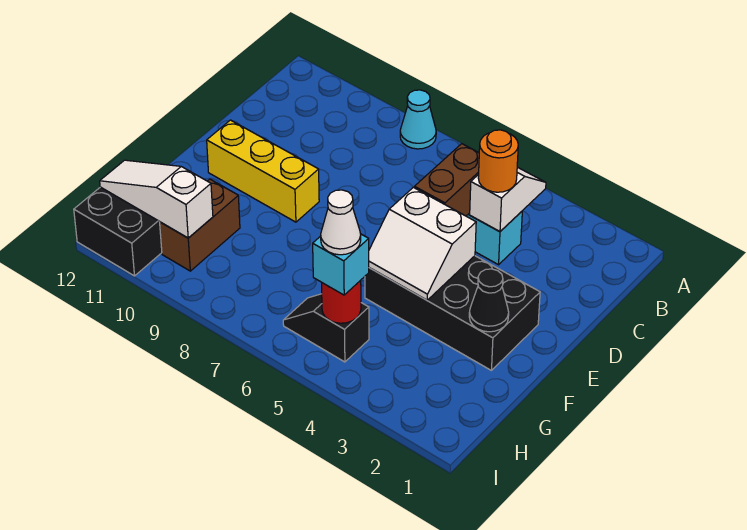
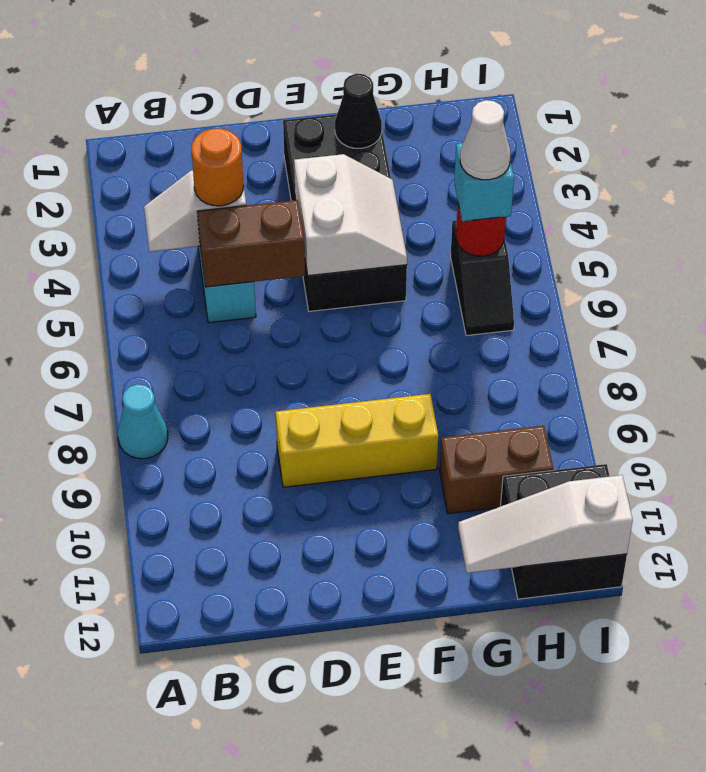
yellow 1x3 brick [207,120,319,222] -> yellow 1x3 brick turned to [276,394,438,487]
white 1x3 slope [100,160,213,238] -> white 1x3 slope turned to [458,475,633,573]

